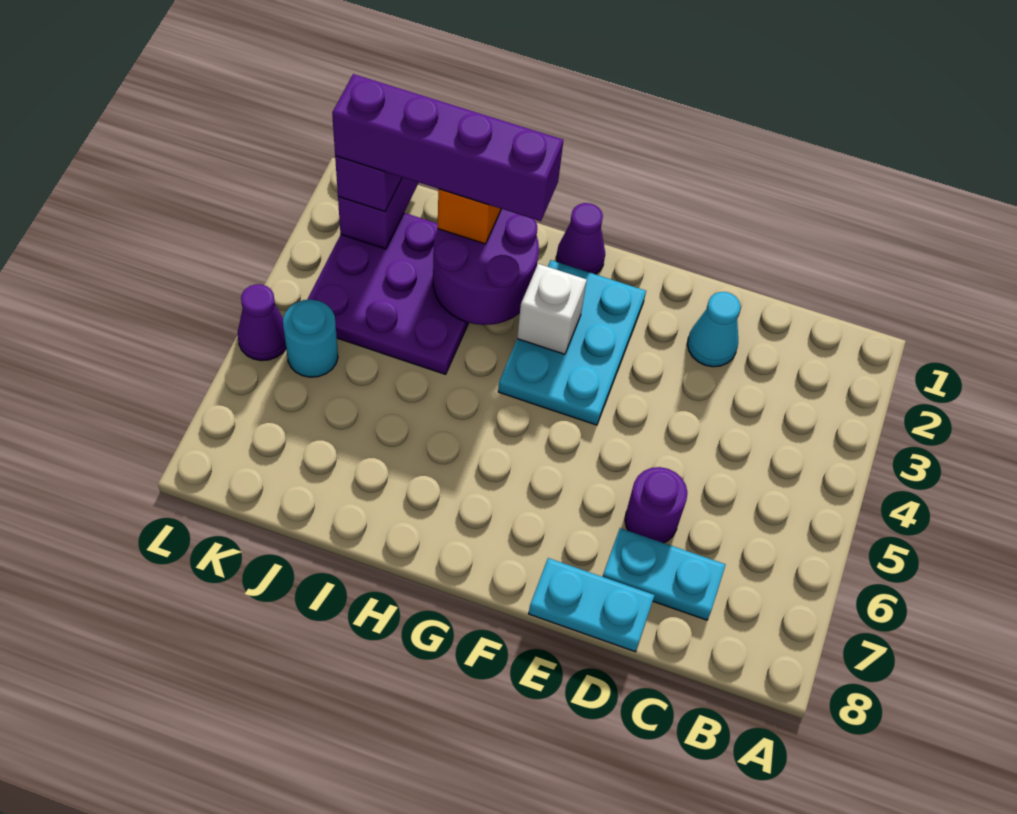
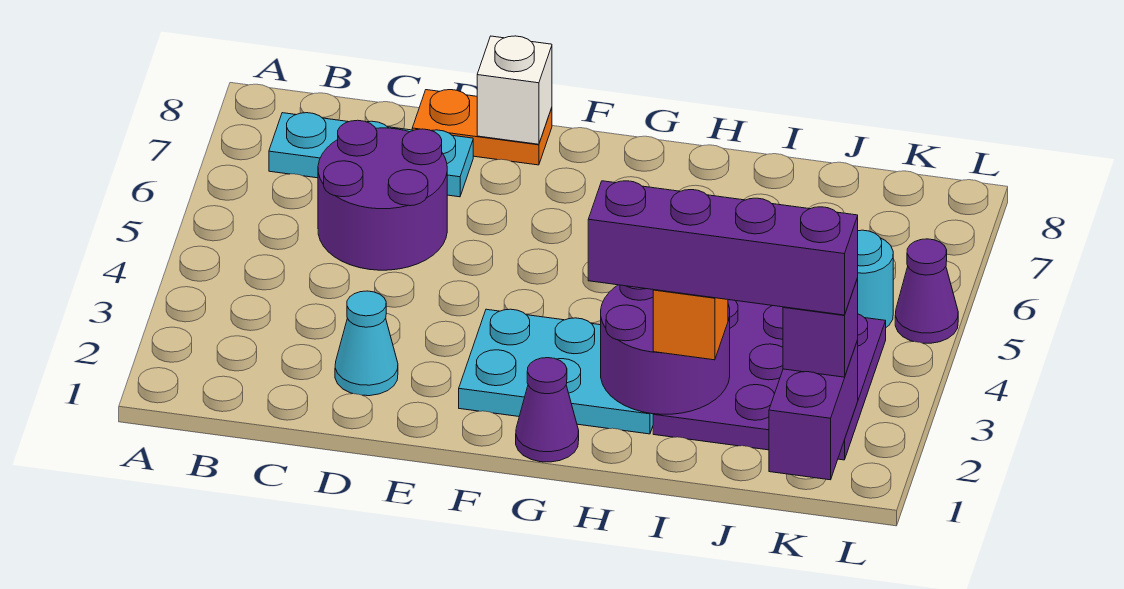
cyan 1x2 plate [603,528,726,620] -> cyan 1x3 plate [269,113,473,197]
purple 1x1 round brick [625,467,688,543] -> purple 2x2 round brick [318,120,447,270]
cyan 1x2 plate [529,558,655,652] -> orange 1x2 plate [412,90,552,165]
cyan 2x3 plate [498,260,646,425] -> cyan 2x3 plate turned to [459,309,653,434]
white 1x1 brick [517,264,587,354] -> white 1x1 brick moved to [477,36,552,144]

